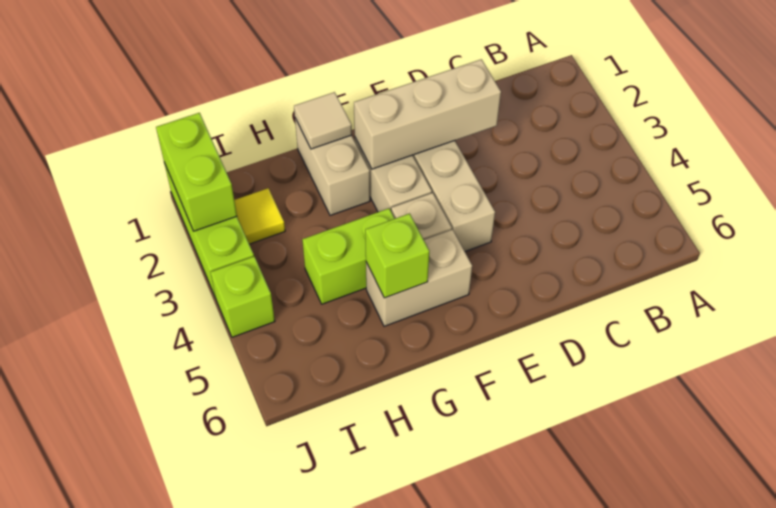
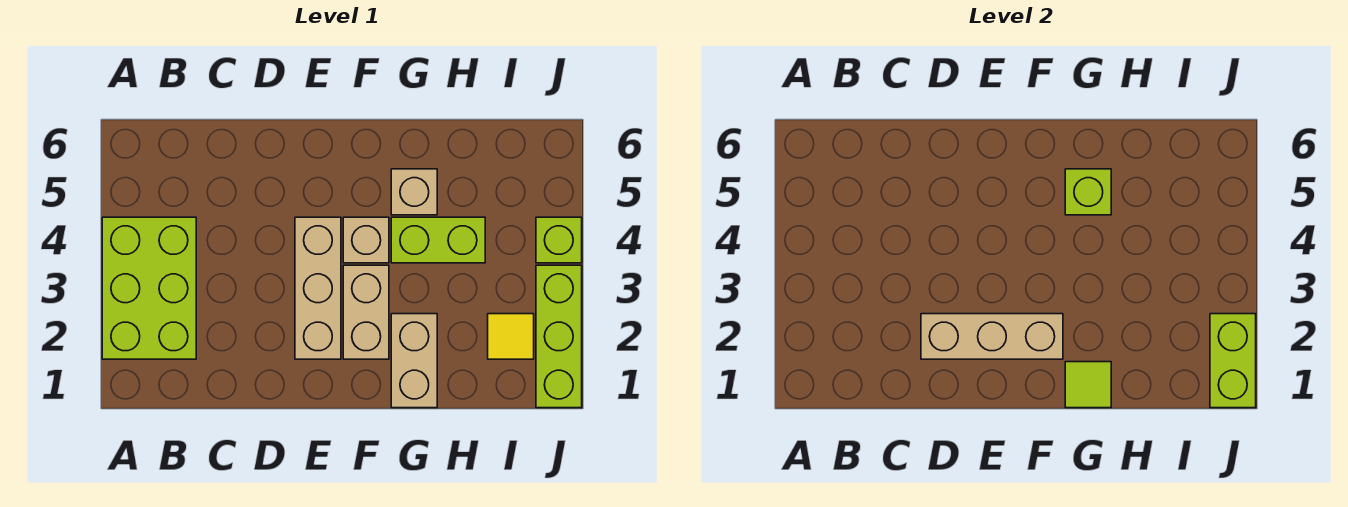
none -> lime 2x3 brick [102,217,196,359]
tan 1x2 brick [366,230,472,326] -> tan 1x1 brick [391,169,437,215]
tan 1x1 tile [294,92,352,149] -> lime 1x1 tile [1065,362,1111,408]

